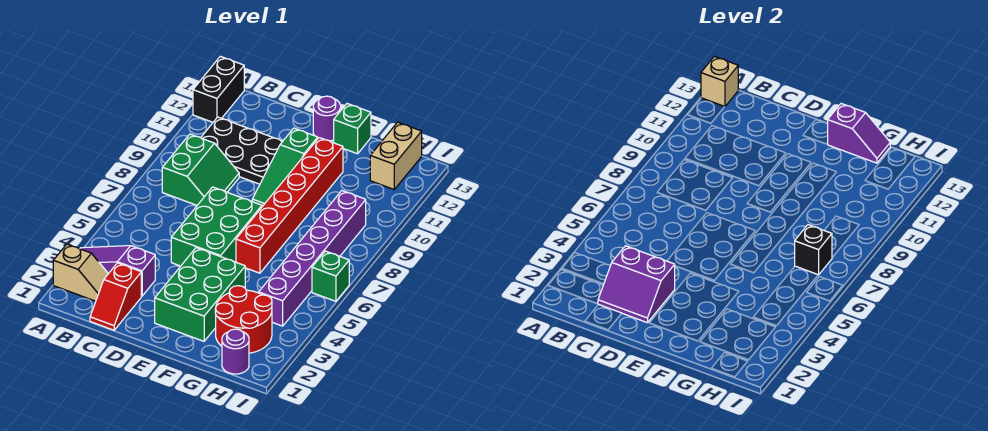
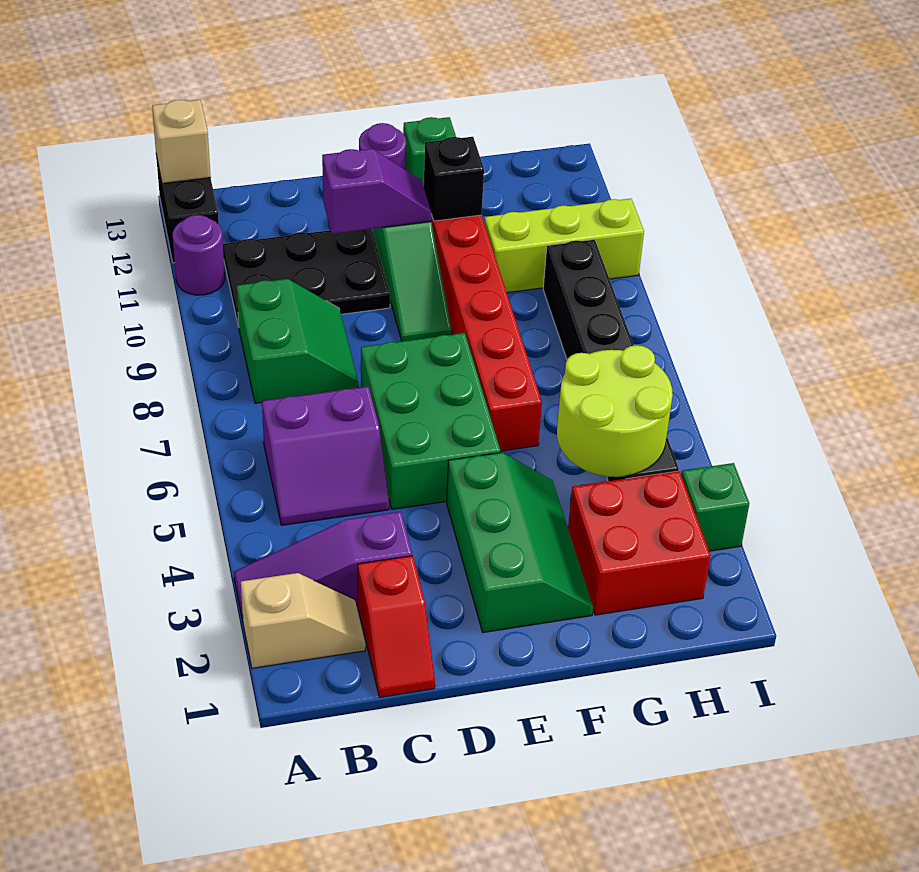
purple 2x2 slope [598,246,675,323] -> purple 2x2 slope moved to [262,387,389,525]
green 2x3 brick [155,248,245,341] -> green 2x3 slope [447,453,593,633]
purple 1x2 slope [827,104,890,163] -> purple 1x2 slope moved to [322,149,431,234]
red 2x2 round brick [215,286,272,353] -> red 2x2 brick [568,471,710,615]
none -> lime 2x2 round brick [557,345,673,477]
none -> lime 1x3 brick [484,199,644,293]
purple 1x1 round brick [222,329,249,374] -> purple 1x1 round brick moved to [173,215,225,295]
purple 1x6 brick [259,191,366,326] -> black 1x6 brick [543,240,679,481]
black 1x1 brick [795,225,832,275] -> black 1x1 brick moved to [424,137,484,221]
tan 1x2 brick [370,122,422,189] -> none
green 1x1 brick [312,251,349,301] -> green 1x1 brick moved to [681,463,749,551]

